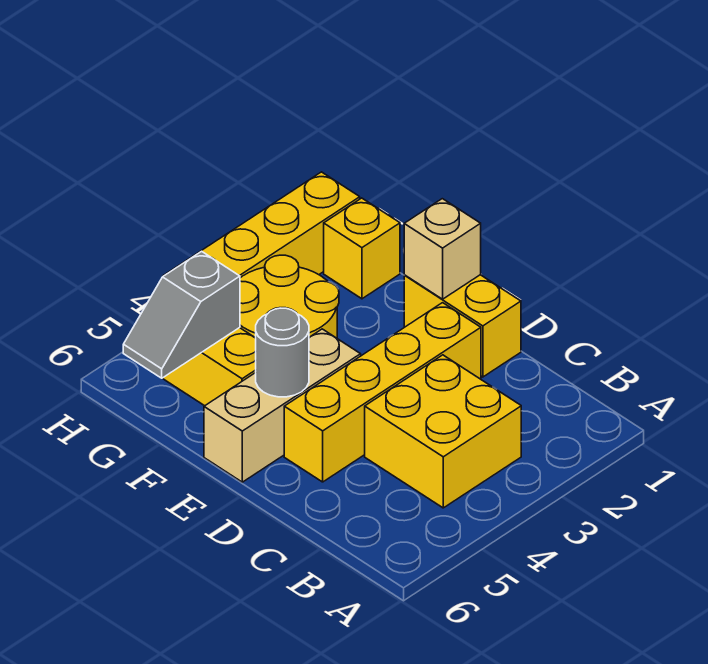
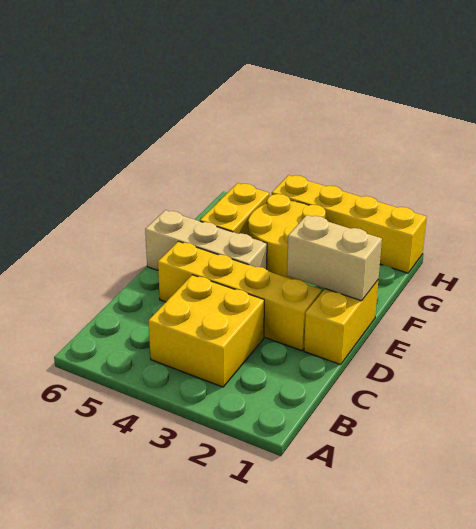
tan 1x1 brick [404,199,481,299] -> tan 1x2 brick [287,215,382,301]
grey 1x1 round brick [256,308,309,397] -> none
yellow 1x1 brick [324,198,400,299] -> none
grey 1x2 slope [123,251,240,378] -> none

